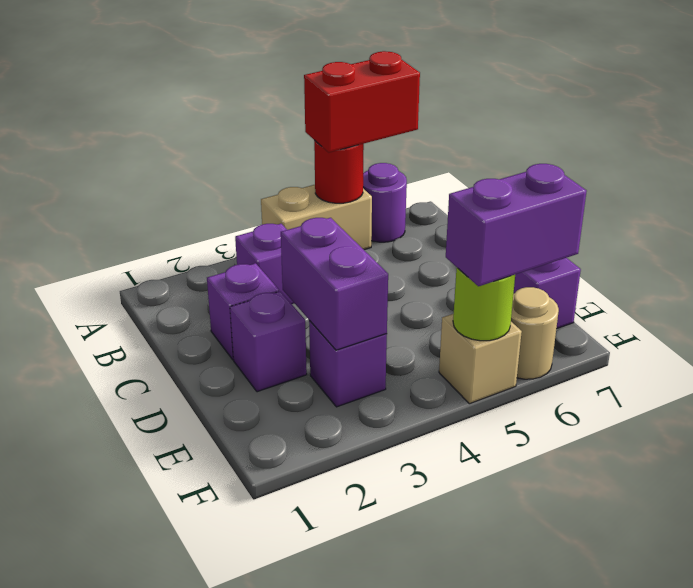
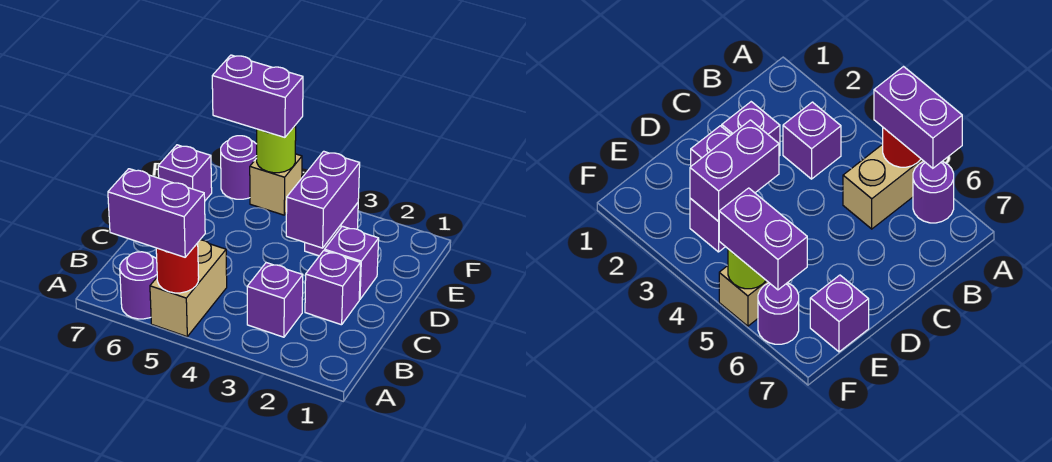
tan 1x2 brick [261,185,372,250] -> tan 1x2 brick turned to [150,240,227,337]
red 1x2 brick [304,51,420,152] -> purple 1x2 brick [108,169,205,257]
tan 1x1 round brick [511,287,559,379] -> purple 1x1 round brick [221,136,257,199]

